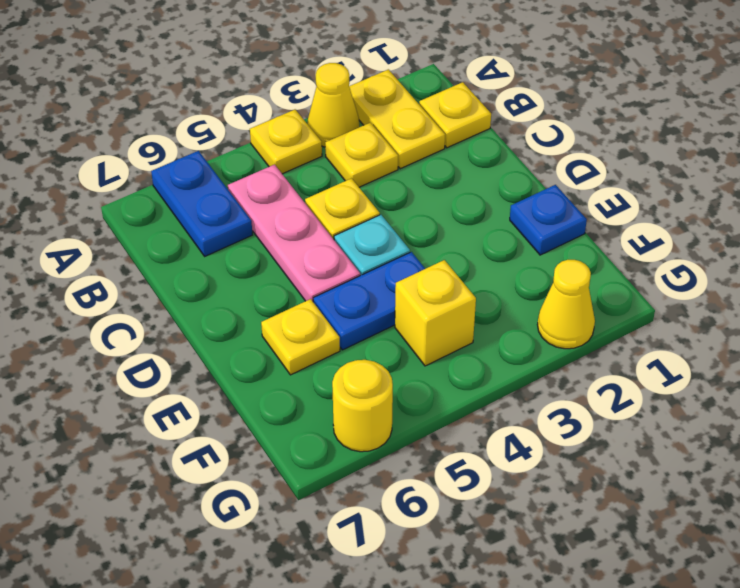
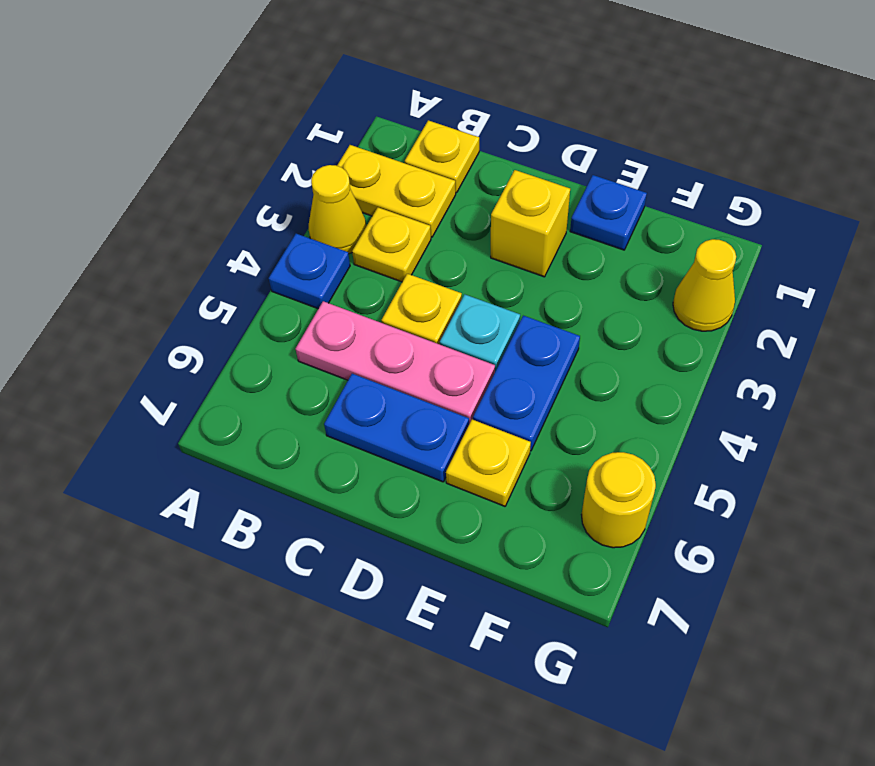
yellow 1x1 plate [250,110,322,174] -> blue 1x1 plate [269,234,350,309]
blue 1x2 plate [151,151,252,256] -> blue 1x2 plate moved to [324,374,469,482]
yellow 1x1 brick [395,260,476,366] -> yellow 1x1 brick moved to [491,170,570,277]

